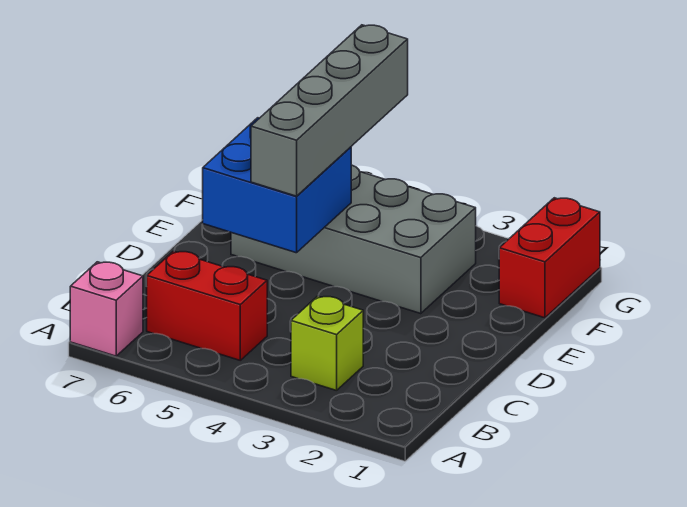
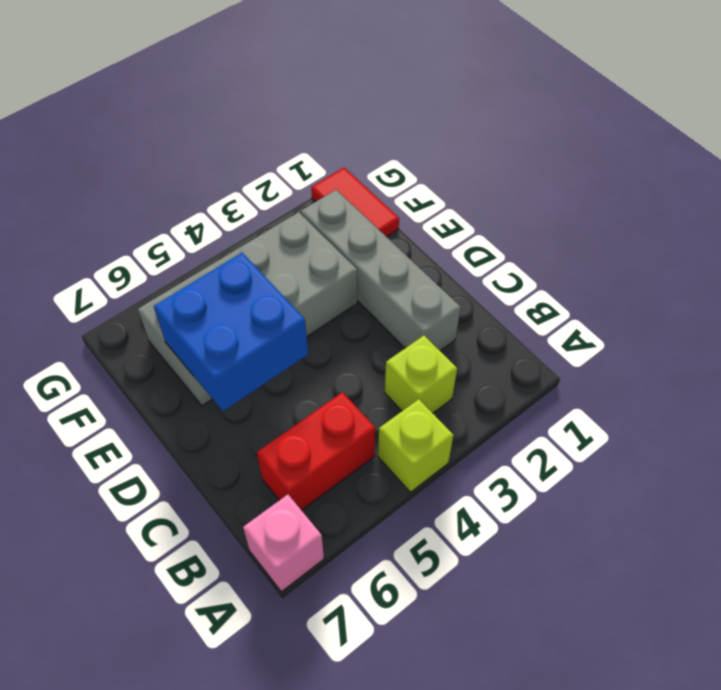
none -> lime 1x1 brick [378,399,453,492]
grey 1x4 brick [251,25,408,196] -> grey 1x4 brick moved to [301,190,461,350]
red 1x2 brick [499,198,600,318] -> red 1x2 tile [311,168,399,237]

